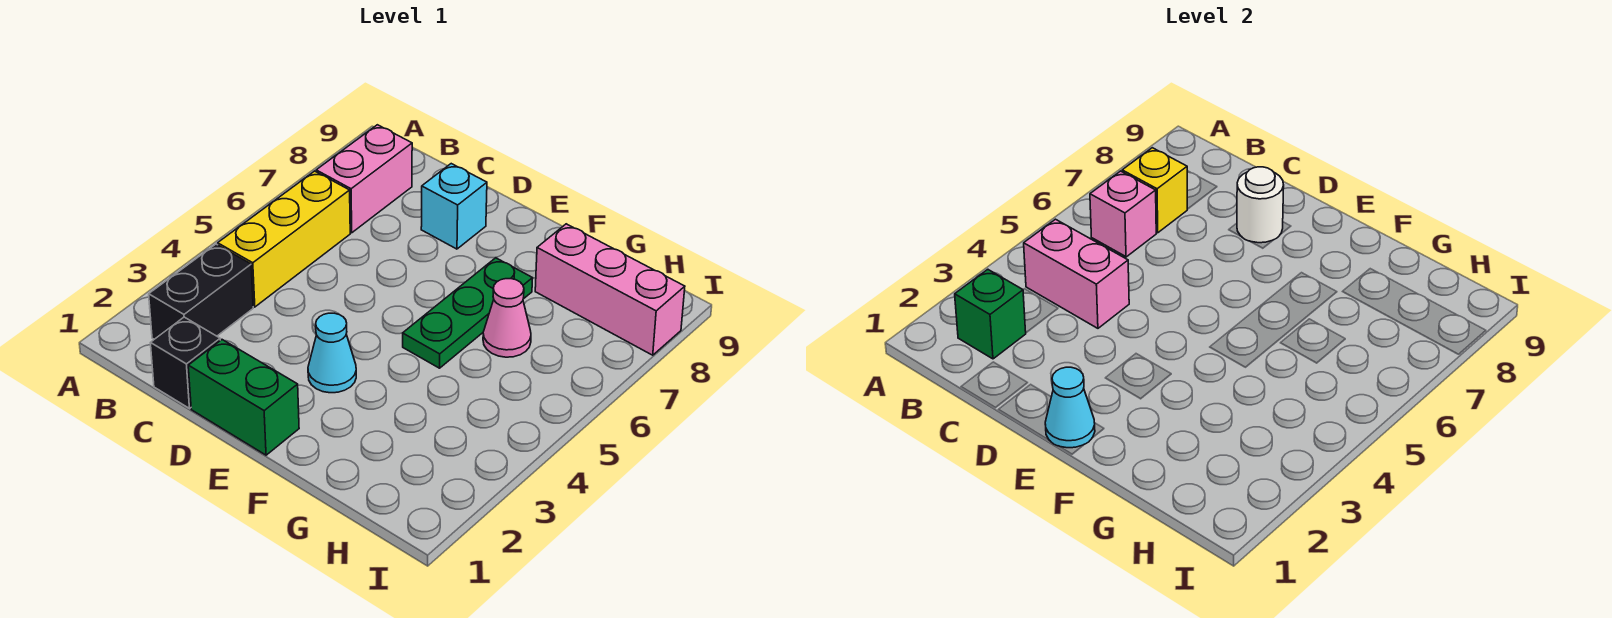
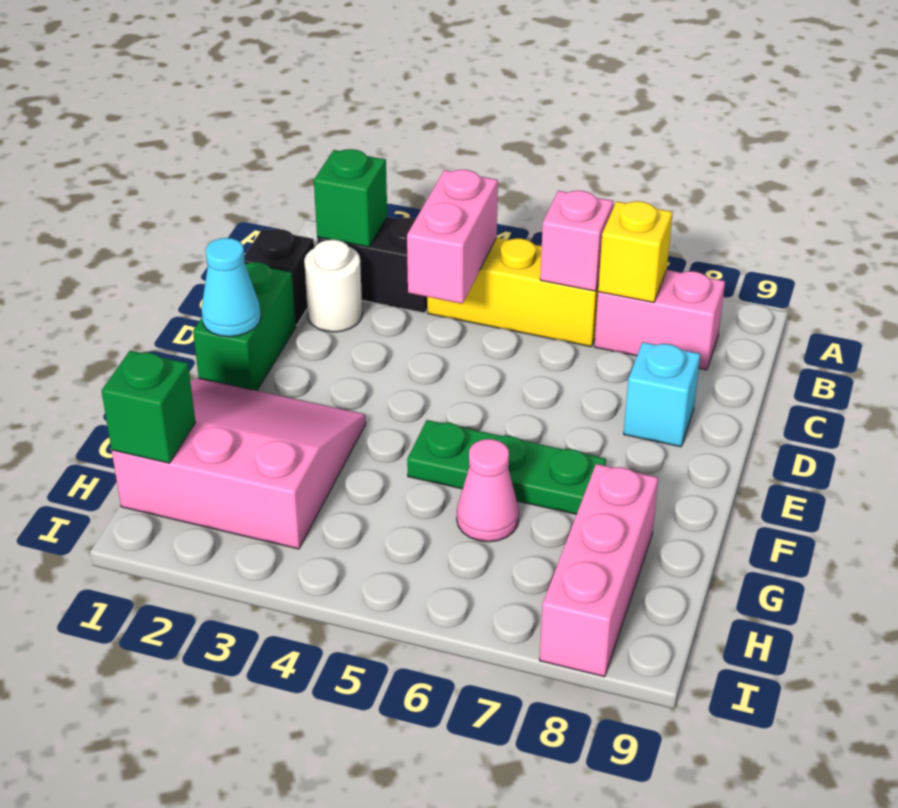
white 1x1 round brick [1237,167,1284,243] -> white 1x1 round brick moved to [304,240,362,332]
cyan 1x1 cone [308,313,356,393] -> none
none -> pink 3x3 slope [112,378,366,549]
none -> green 1x1 brick [102,351,195,463]

